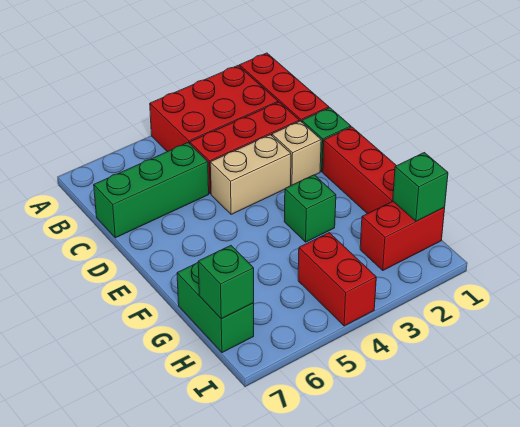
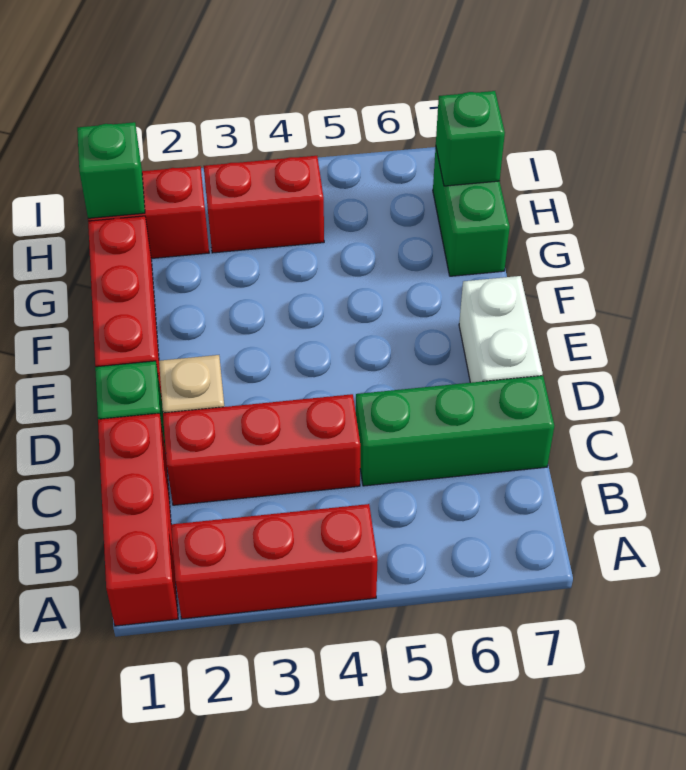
red 2x3 brick [150,66,278,152] -> red 1x3 brick [171,504,378,619]
tan 1x2 brick [210,135,291,214] -> none
none -> white 1x2 brick [459,276,543,383]
green 1x1 brick [284,175,336,242] -> none
red 1x2 brick [298,233,376,326] -> red 1x2 brick turned to [204,156,324,253]

